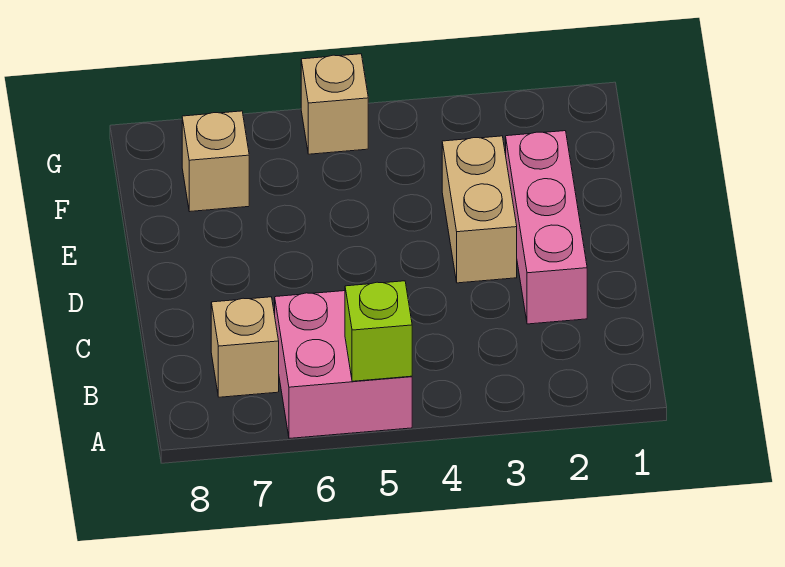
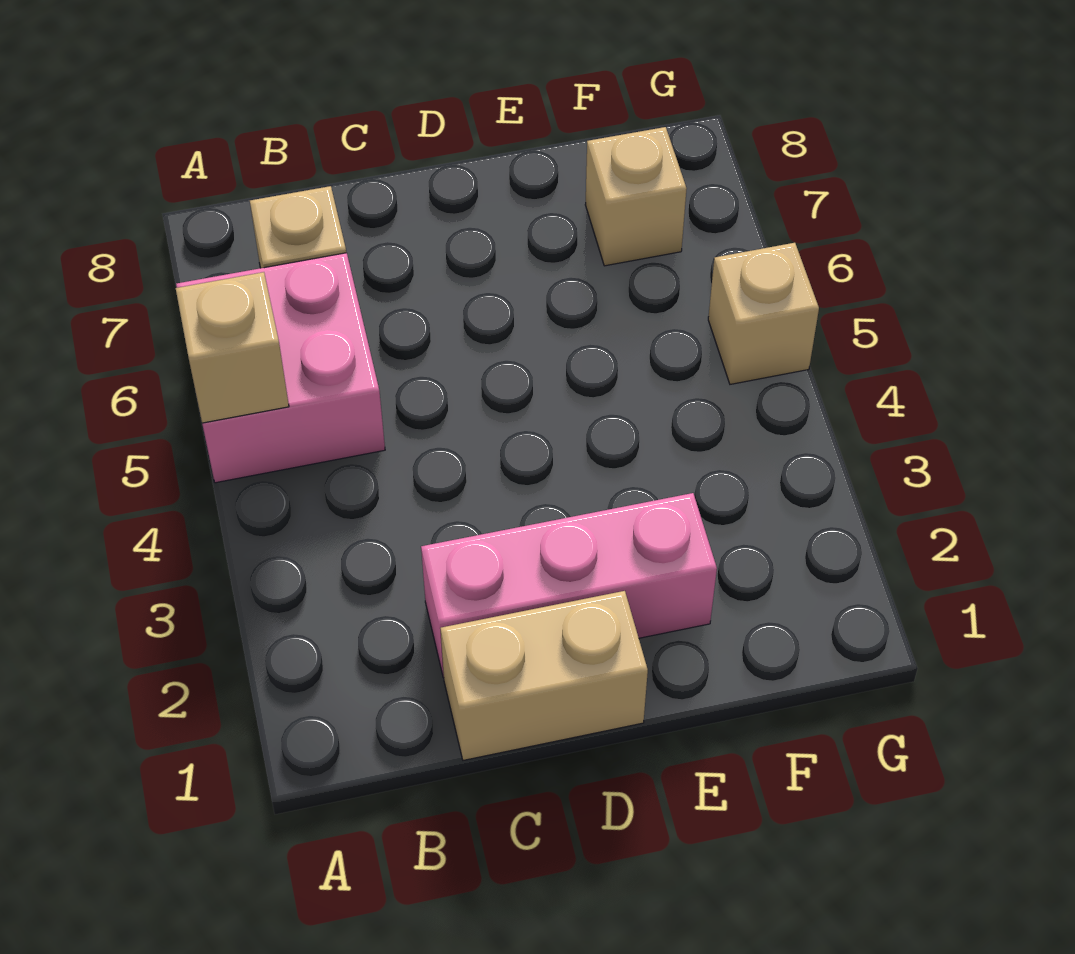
lime 1x1 brick [345,281,412,381] -> tan 1x1 brick [176,272,289,423]
tan 1x2 brick [442,136,517,283] -> tan 1x2 brick moved to [441,591,648,760]

